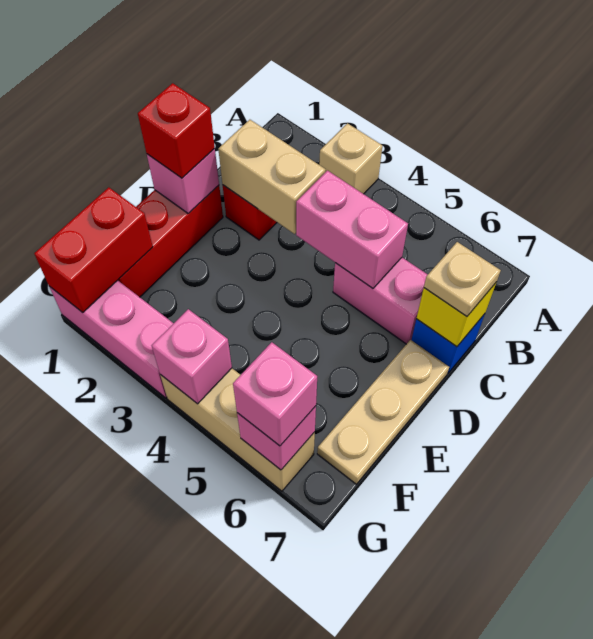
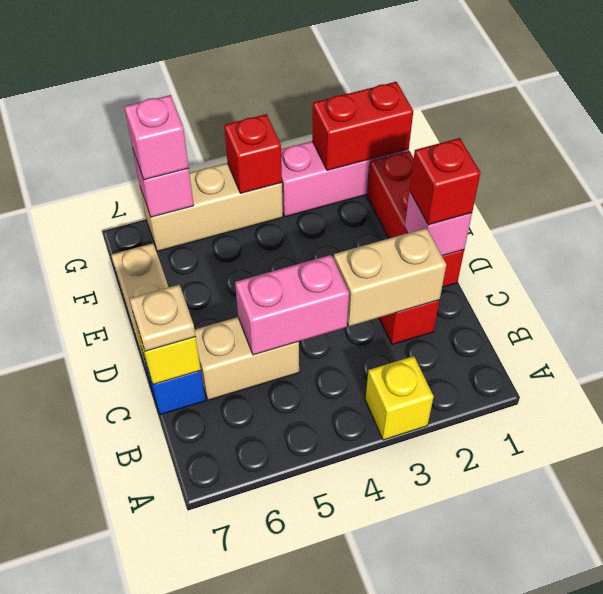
tan 1x1 brick [319,123,382,194] -> yellow 1x1 brick [365,356,434,440]
pink 1x2 brick [333,258,428,344] -> tan 1x2 brick [195,317,299,400]
red 1x2 brick [34,187,153,312] -> red 1x2 brick turned to [312,82,413,171]
pink 1x1 brick [152,309,232,404] -> red 1x1 brick [224,114,282,193]

